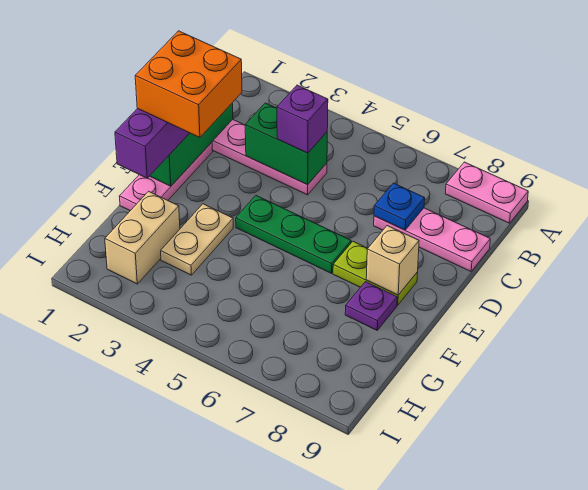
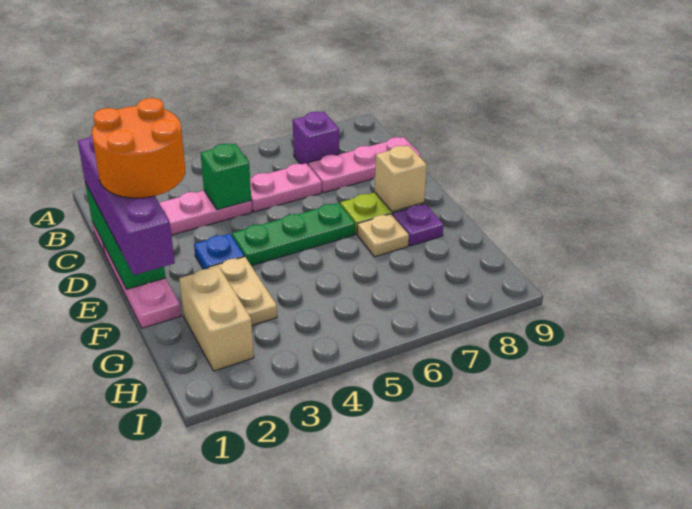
pink 1x2 plate [445,162,528,223] -> pink 1x2 plate moved to [250,163,322,212]
green 1x2 brick [245,103,327,185] -> green 1x1 brick [201,144,251,210]
purple 1x1 brick [277,85,328,153] -> purple 1x1 brick moved to [293,112,339,164]
blue 1x1 plate [374,183,425,230] -> blue 1x1 plate moved to [194,234,244,269]
orange 2x2 brick [135,31,242,137] -> orange 2x2 round brick [92,98,185,198]
none -> tan 1x1 plate [357,214,409,257]

